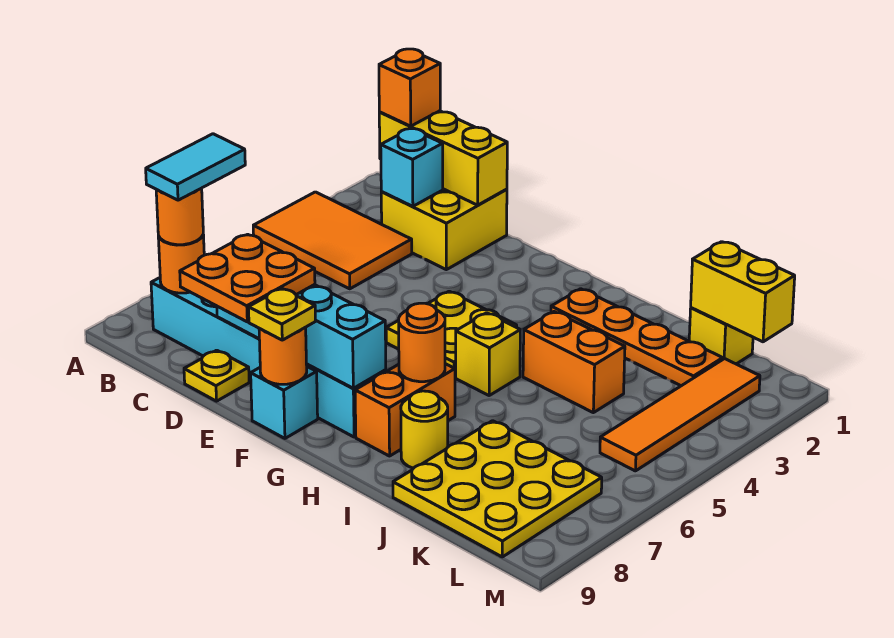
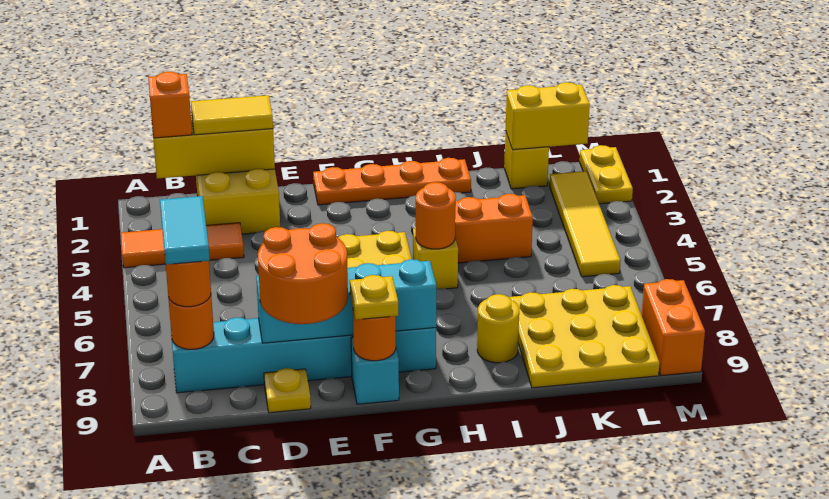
orange 2x3 tile [253,192,412,289] -> orange 1x3 tile [121,223,244,268]
none -> yellow 1x2 tile [191,95,273,135]
cyan 1x1 brick [381,129,443,206] -> none
orange 2x2 plate [180,234,315,322] -> orange 2x2 round brick [258,223,348,324]
orange 1x4 plate [551,289,723,386] -> orange 1x4 plate moved to [313,158,471,205]
orange 1x2 brick [355,364,455,456] -> orange 1x2 brick moved to [642,279,705,376]
orange 1x1 round brick [399,303,445,382] -> orange 1x1 round brick moved to [416,182,456,249]
orange 1x4 tile [600,359,760,471] -> yellow 1x4 tile [550,171,621,277]
none -> yellow 1x2 plate [580,145,633,204]

